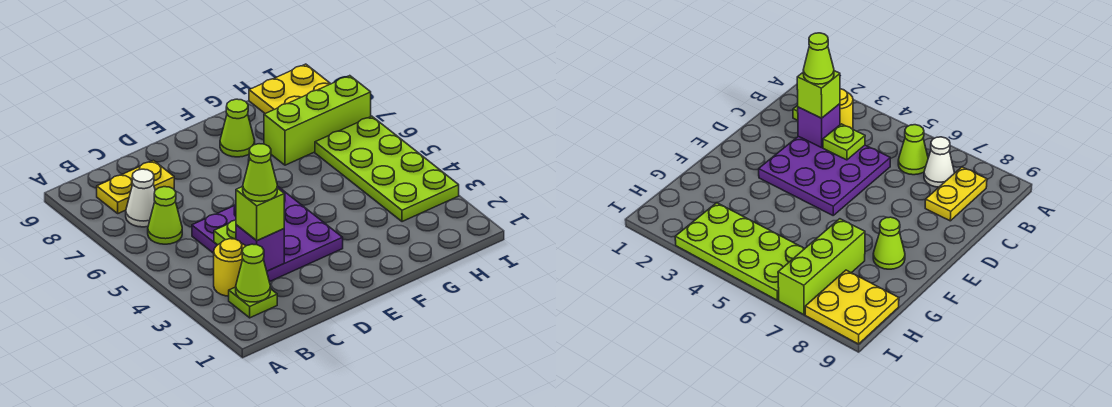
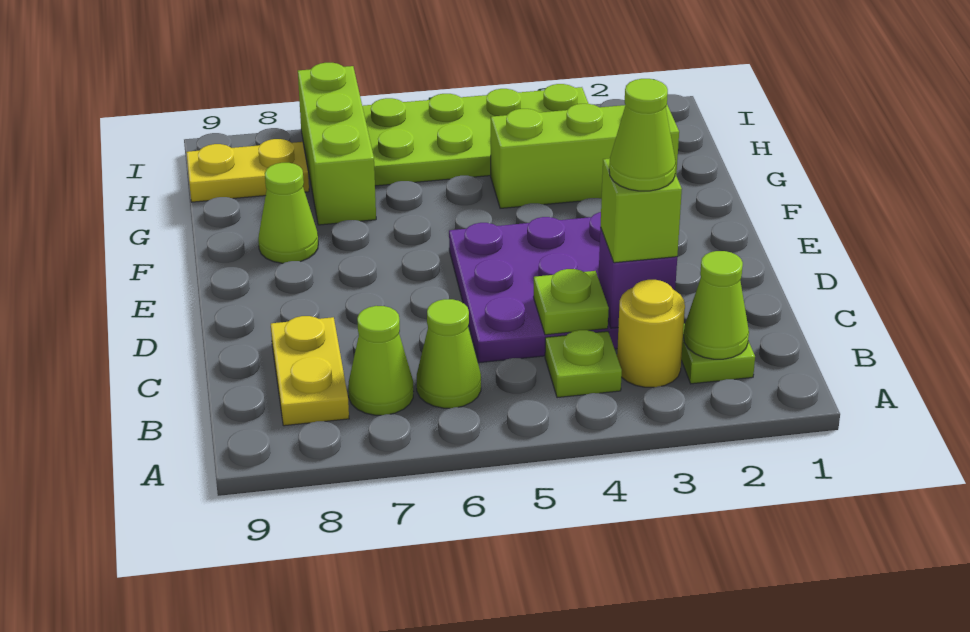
none -> lime 1x1 plate [545,330,622,398]
white 1x1 cone [126,169,155,227] -> lime 1x1 cone [348,306,413,415]
none -> lime 1x3 brick [491,104,679,208]
yellow 2x2 plate [249,64,330,114] -> yellow 1x2 plate [186,139,309,202]

